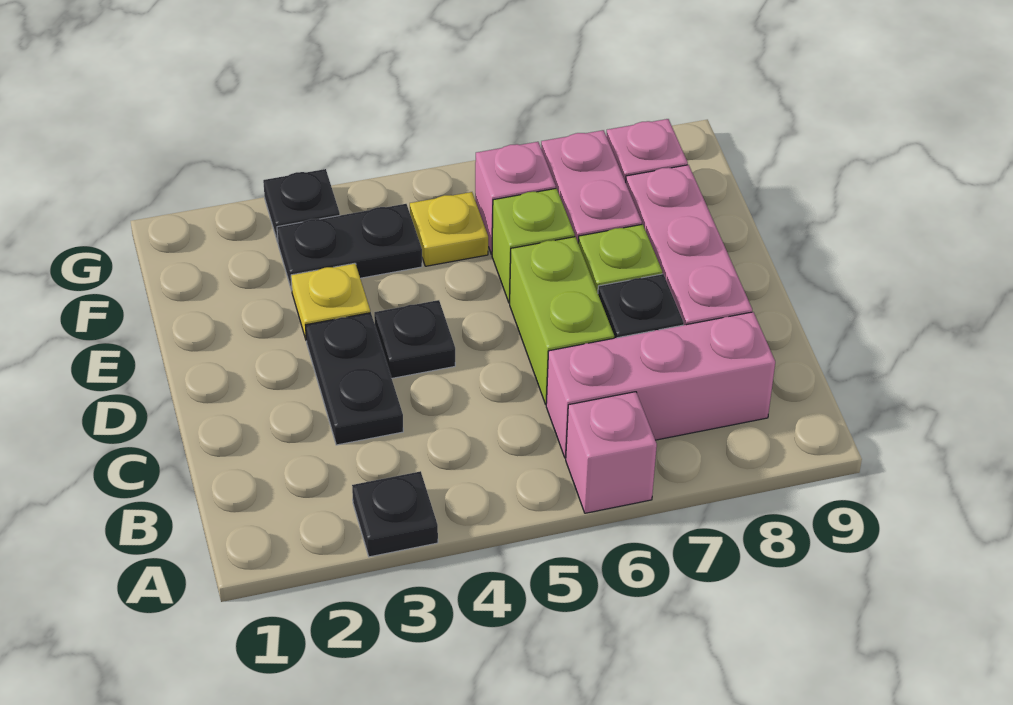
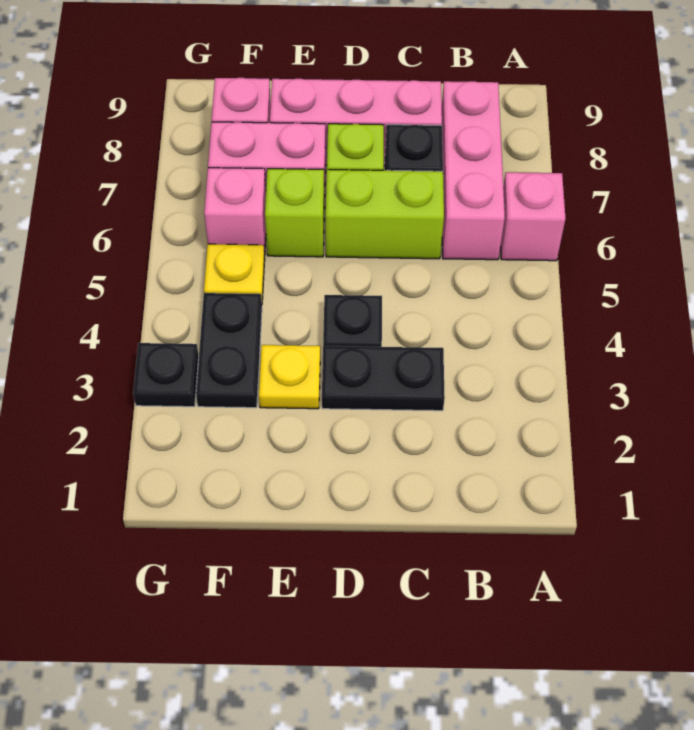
black 1x1 plate [352,471,438,557] -> none

